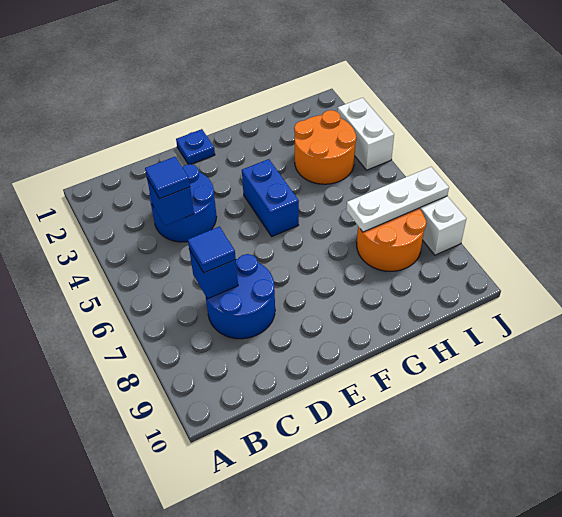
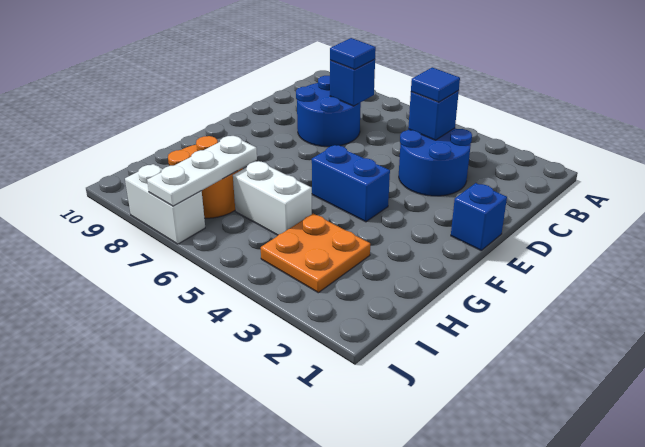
blue 1x1 plate [176,129,215,164] -> blue 1x1 brick [451,183,507,250]
orange 2x2 round brick [294,110,356,184] -> orange 2x2 plate [261,214,370,293]
white 1x2 brick [338,98,394,170] -> white 1x2 brick moved to [233,161,312,235]

